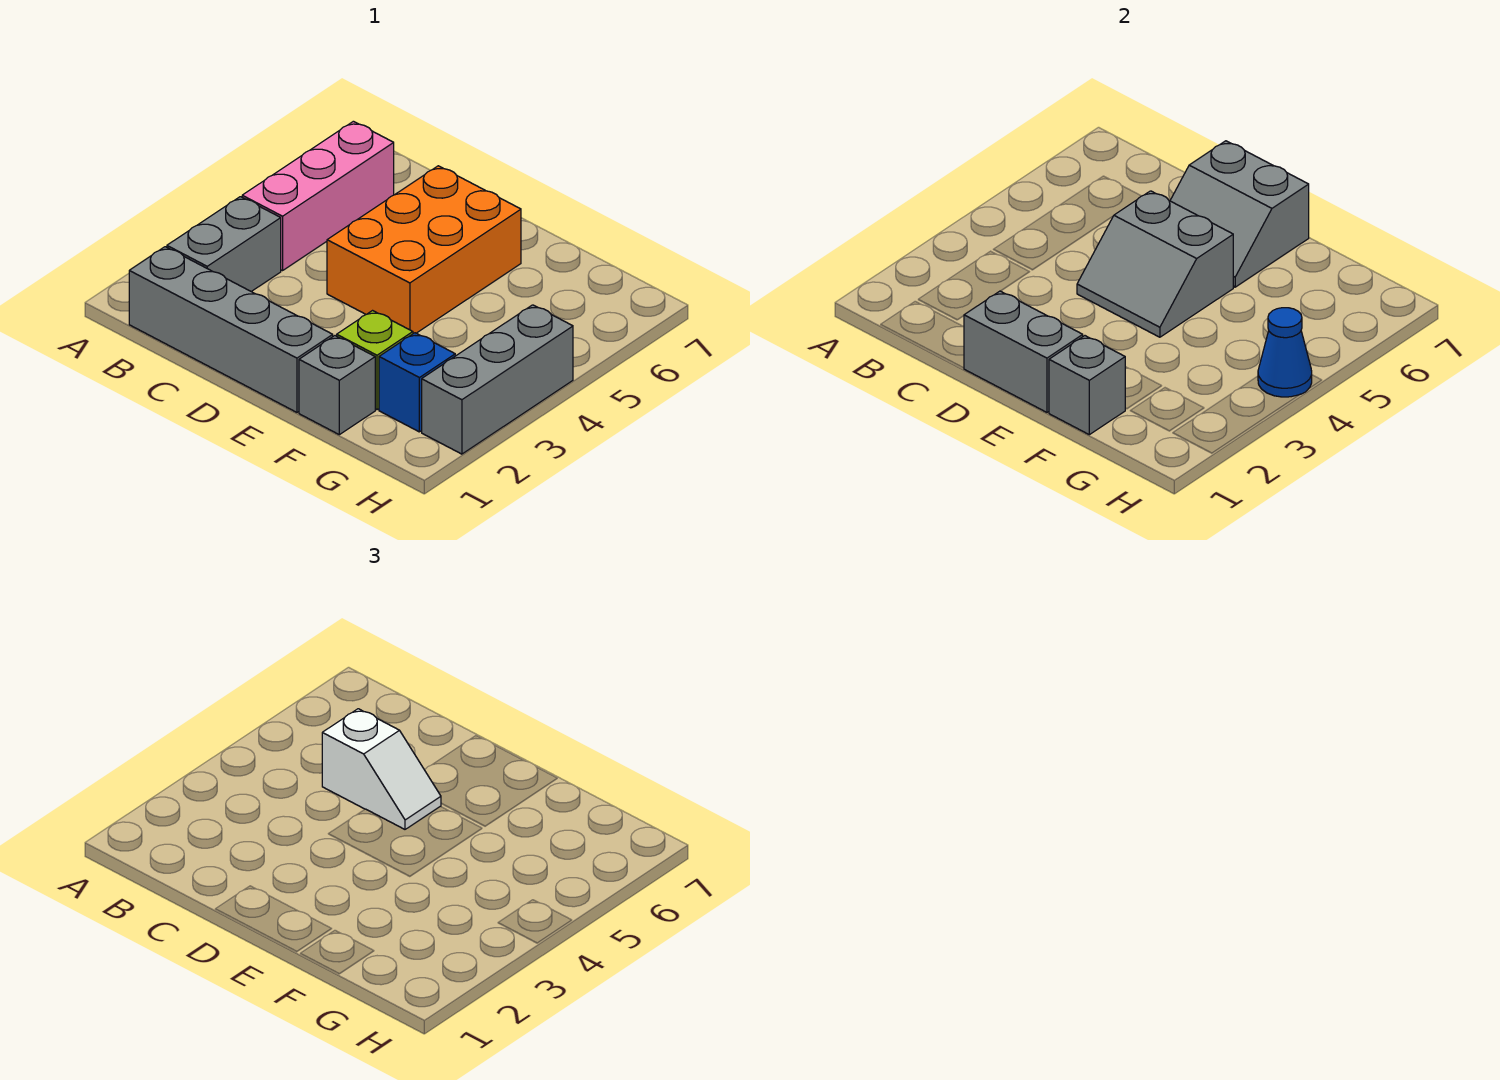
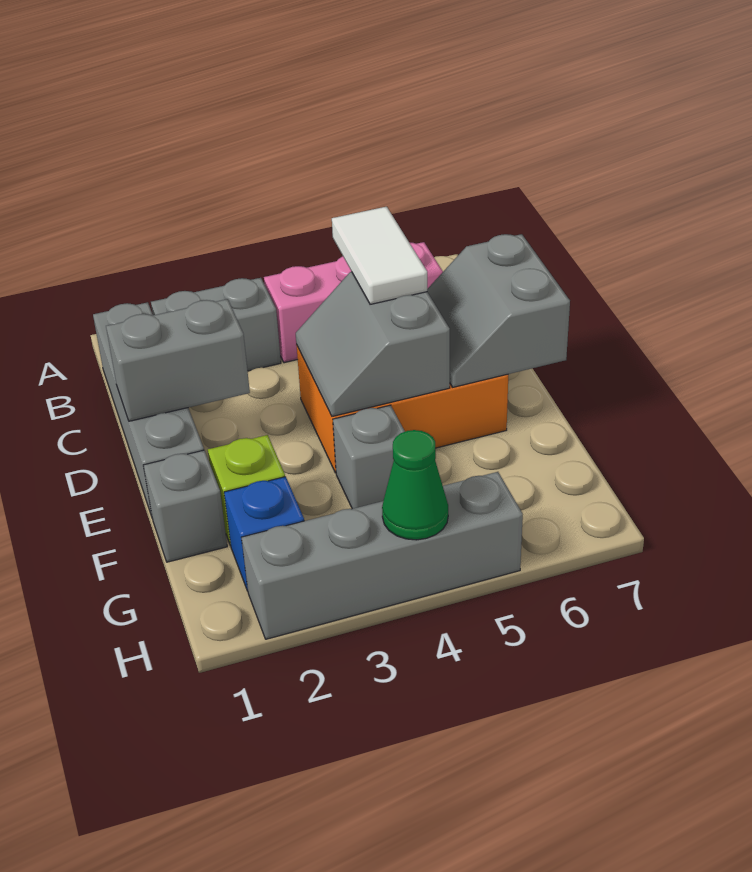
white 1x2 slope [322,709,441,829] -> white 1x2 tile [332,207,427,304]
grey 1x2 brick [964,291,1083,412] -> grey 1x2 brick turned to [106,299,250,421]
grey 1x1 brick [1049,336,1125,435] -> grey 1x1 brick moved to [333,405,405,509]
grey 1x3 brick [422,305,573,454] -> grey 1x4 brick [241,472,523,639]
blue 1x1 cone [1258,308,1312,397] -> green 1x1 cone [382,430,448,540]

